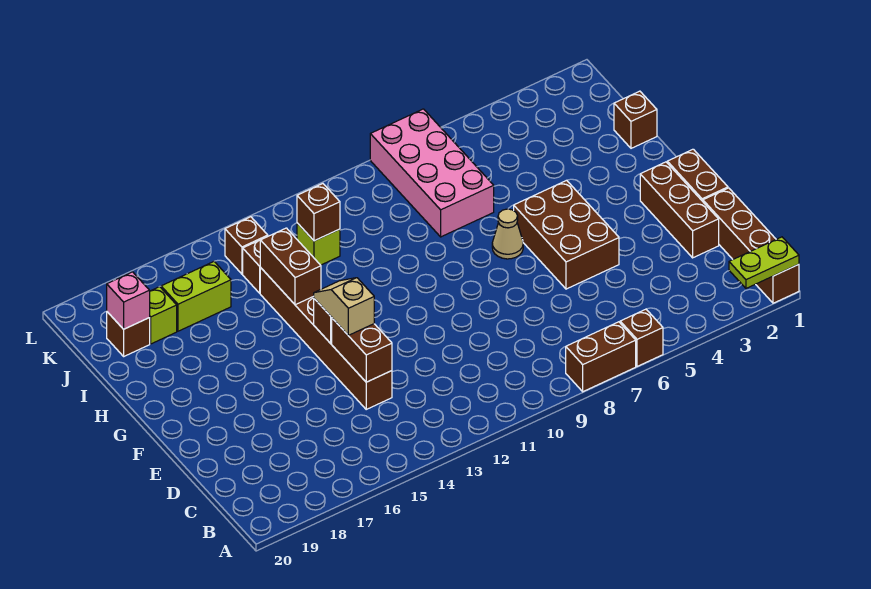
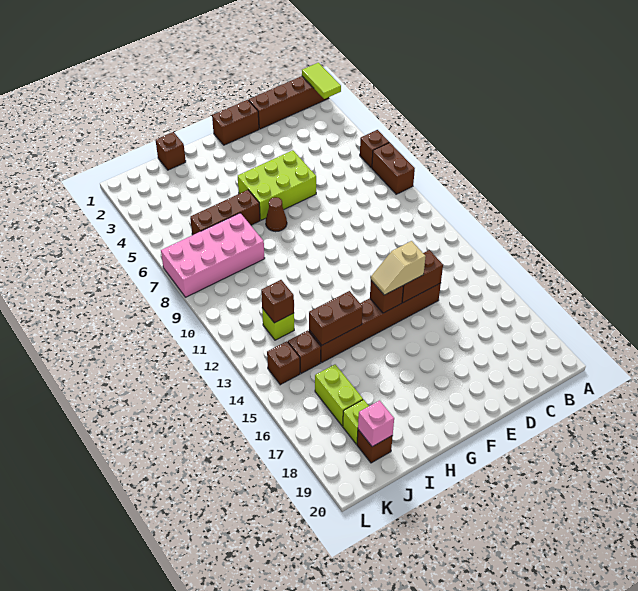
lime 1x2 plate [729,237,799,288] -> lime 1x2 tile [302,63,341,99]
brown 1x3 brick [640,162,719,258] -> brown 1x3 brick moved to [190,190,260,235]
brown 2x3 brick [514,180,619,289] -> lime 2x3 brick [238,150,316,220]
tan 1x1 cone [492,209,523,259] -> brown 1x1 cone [266,197,287,232]

